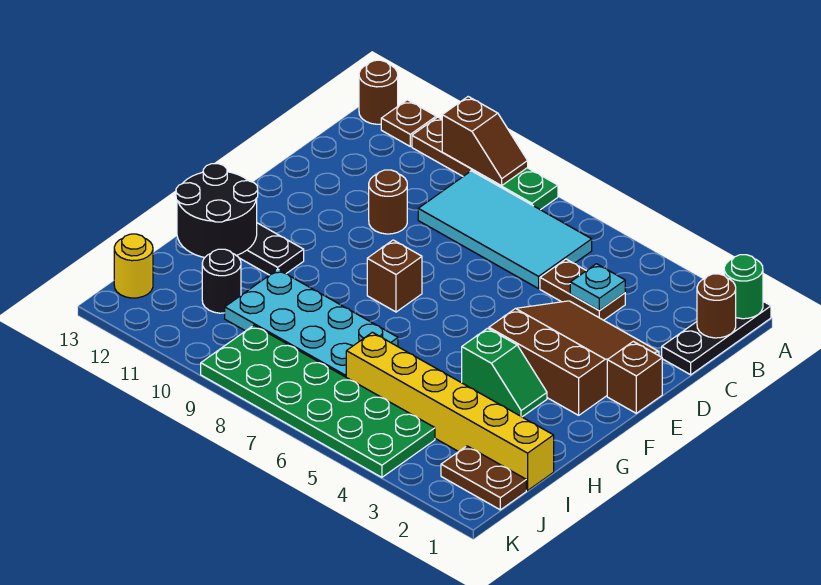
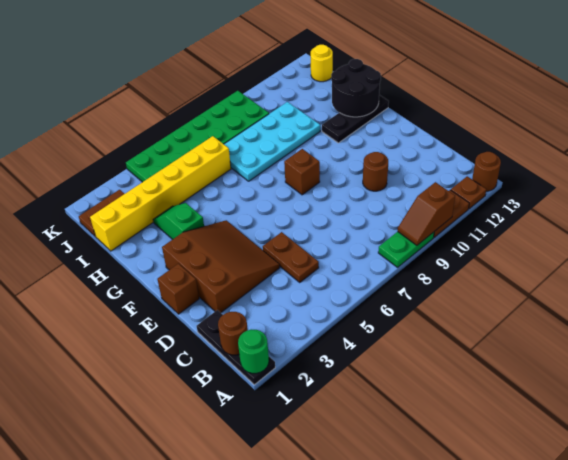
cyan 2x4 tile [418,171,592,289] -> none
brown 1x2 plate [540,259,625,320] -> brown 1x2 plate turned to [263,232,319,282]
cyan 1x1 plate [570,264,625,310] -> none
brown 3x3 slope [489,301,659,415] -> brown 3x3 slope turned to [162,220,280,313]
green 1x2 slope [462,328,547,417] -> green 1x2 slope turned to [153,203,204,239]
black 1x1 round brick [202,249,241,313] -> none

